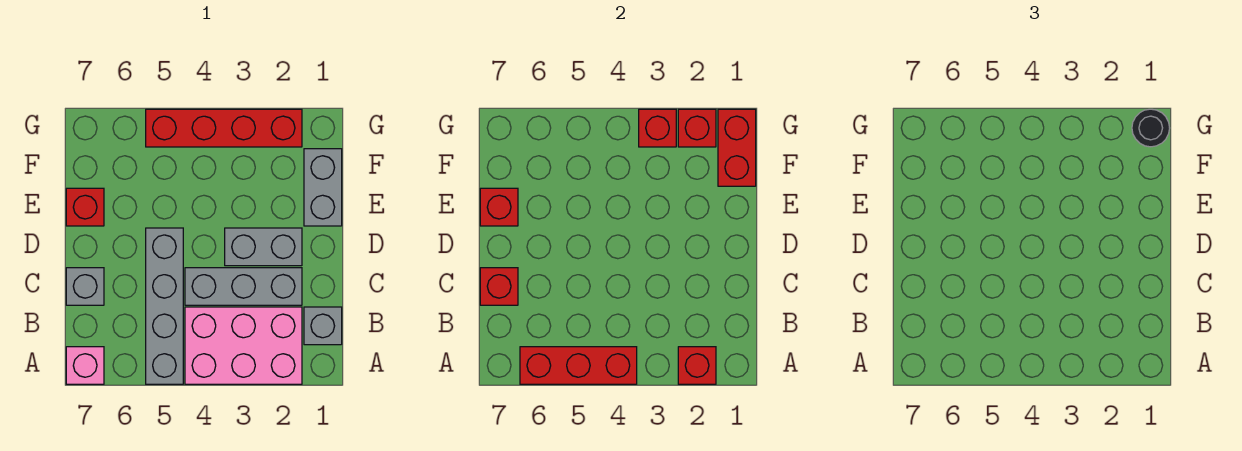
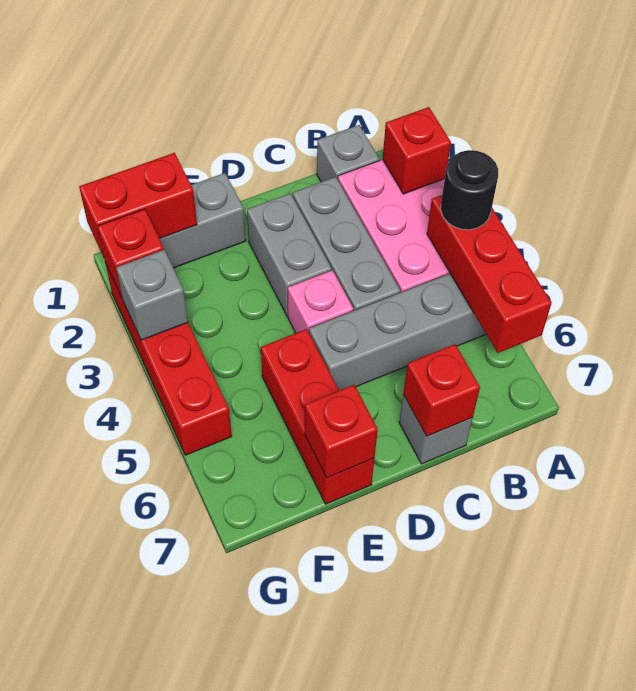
pink 1x1 brick [66,347,104,384] -> pink 1x1 brick moved to [288,270,353,333]
red 1x1 brick [66,188,104,226] -> red 1x3 brick [261,329,374,504]
black 1x1 round brick [1132,109,1170,147] -> black 1x1 round brick moved to [441,150,498,230]
red 1x1 brick [639,109,676,147] -> grey 1x1 brick [116,250,188,340]

